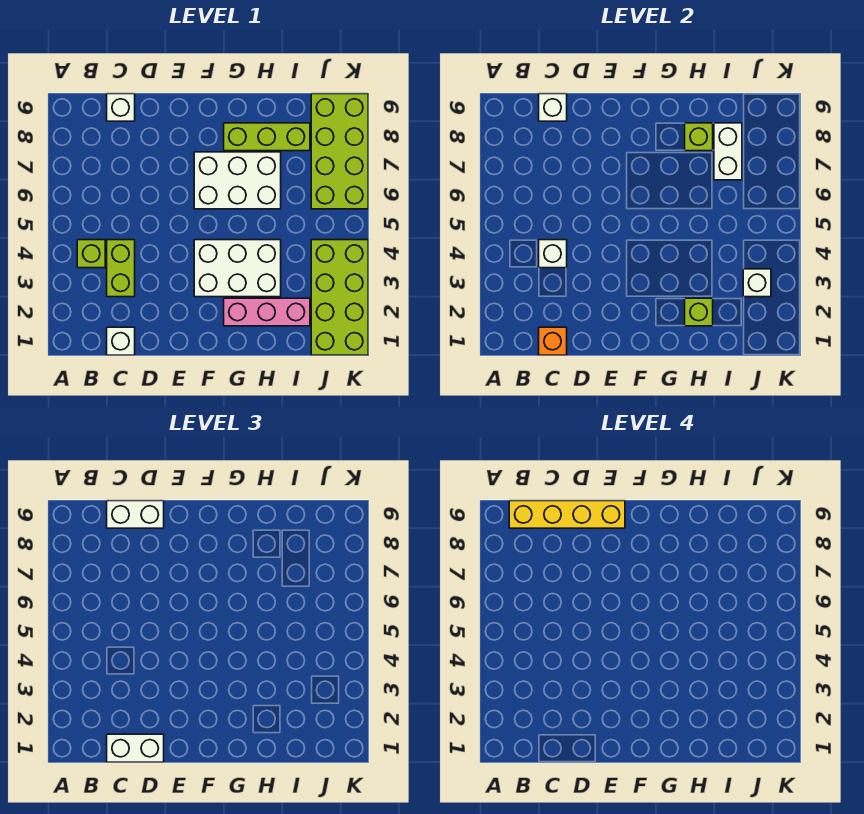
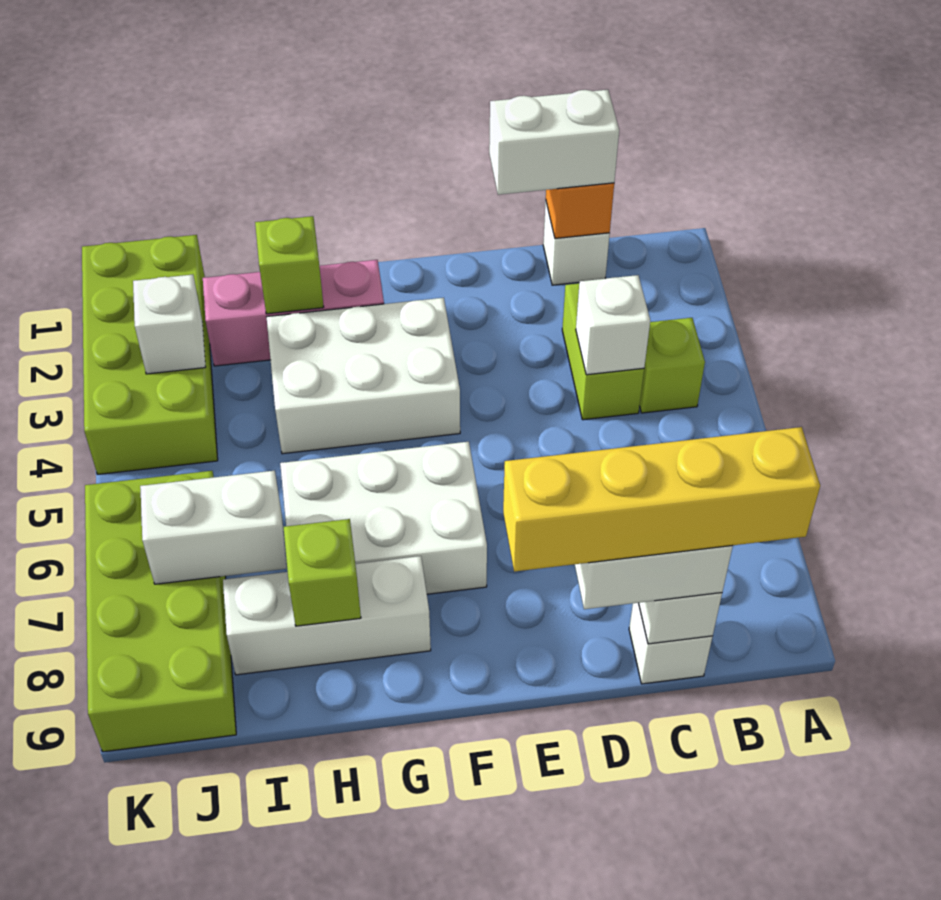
lime 1x3 brick [224,123,310,151] -> white 1x3 brick [223,556,431,675]
white 1x2 brick [714,123,742,180] -> white 1x2 brick turned to [140,471,287,584]

